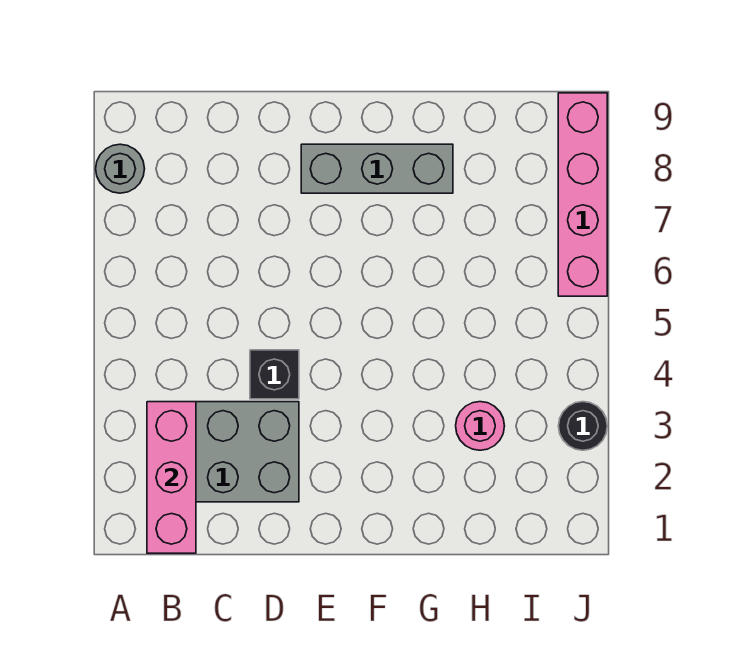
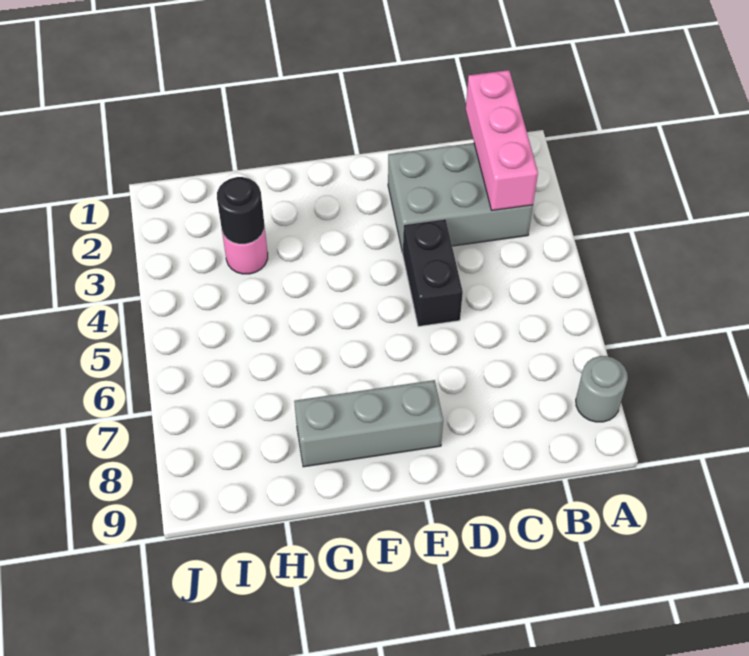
black 1x1 brick [250,350,299,399] -> black 1x2 brick [403,219,463,326]
black 1x1 round brick [559,402,607,450] -> black 1x1 round brick moved to [217,177,264,244]
pink 1x4 brick [558,93,607,296] -> none

